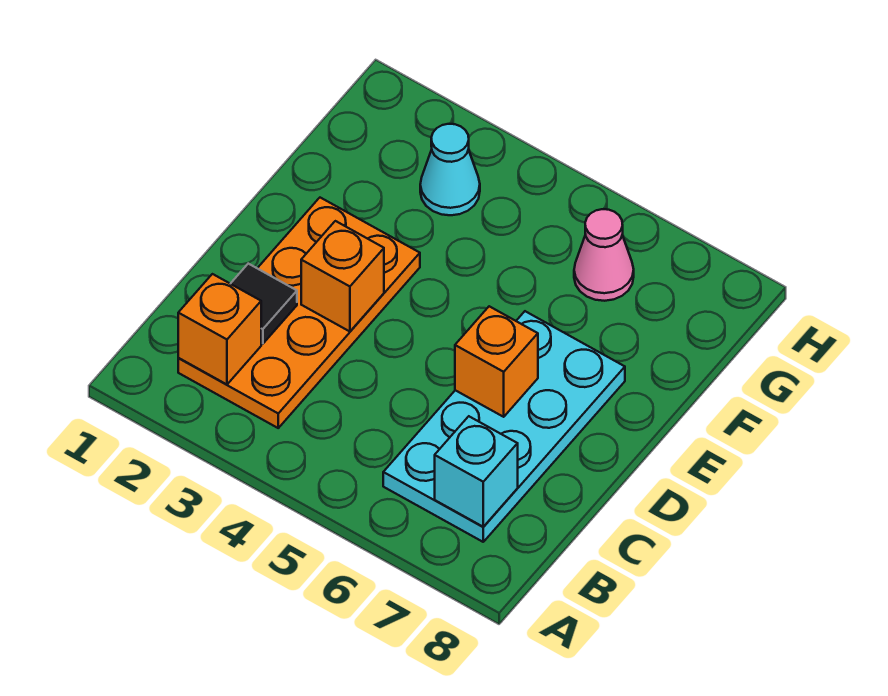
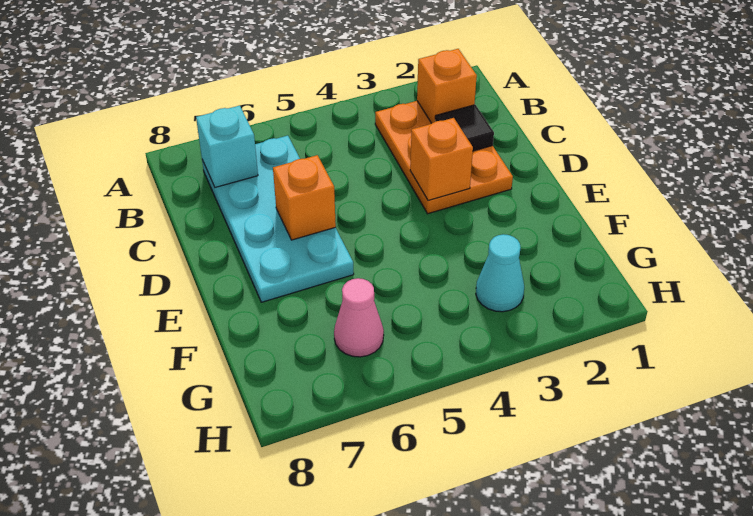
orange 2x4 plate [178,198,420,428] -> orange 2x3 plate [375,101,513,214]

